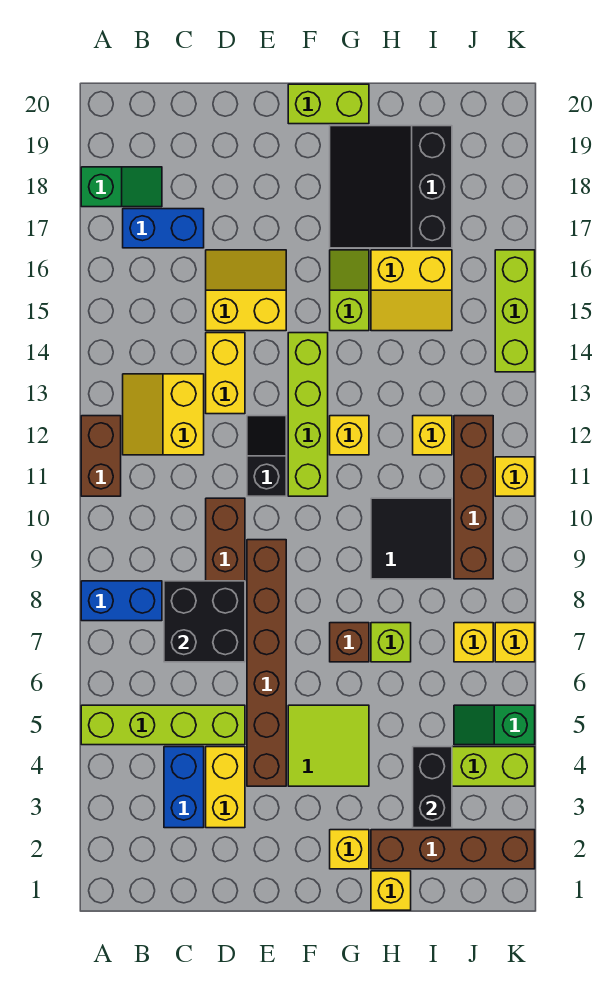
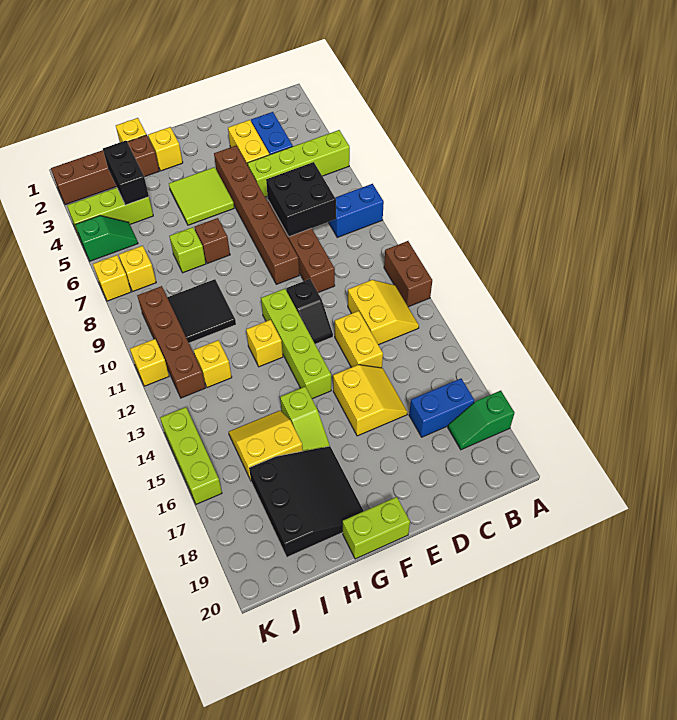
yellow 2x2 slope [206,250,286,331] -> yellow 2x2 slope turned to [333,365,407,436]

